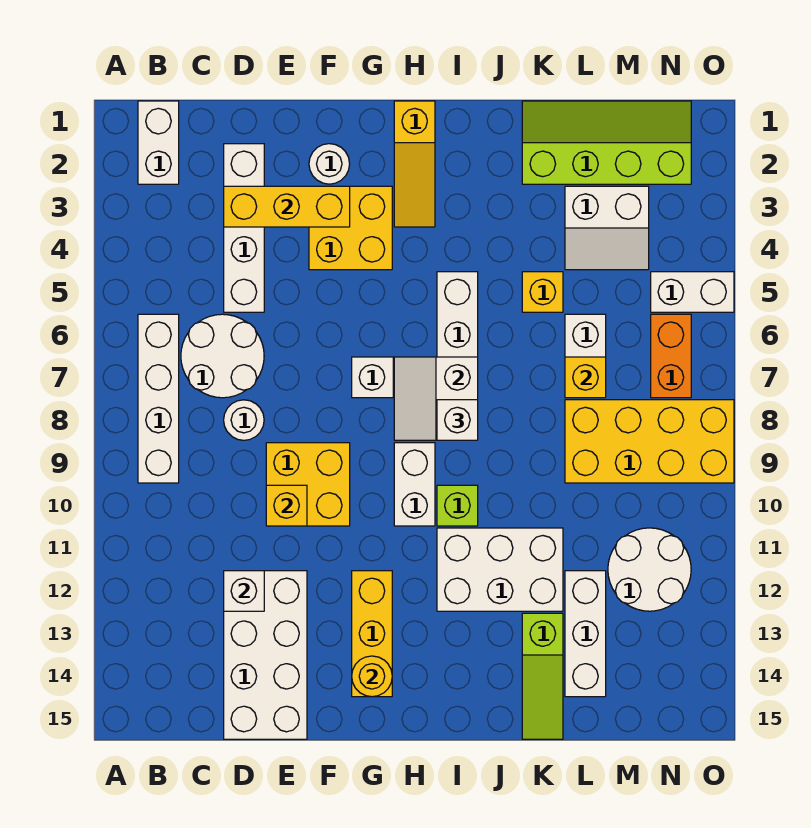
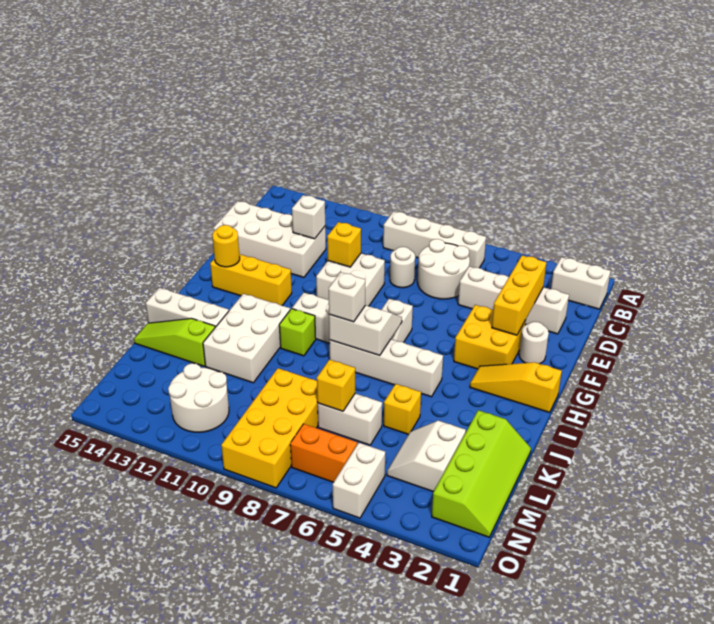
yellow 2x2 brick [266,443,350,526] -> white 2x2 brick [316,253,385,306]
white 1x3 brick [565,571,606,697] -> white 1x3 brick moved to [146,288,229,327]

